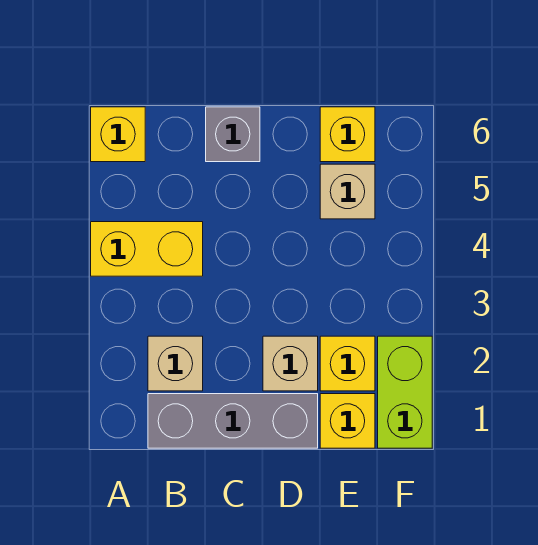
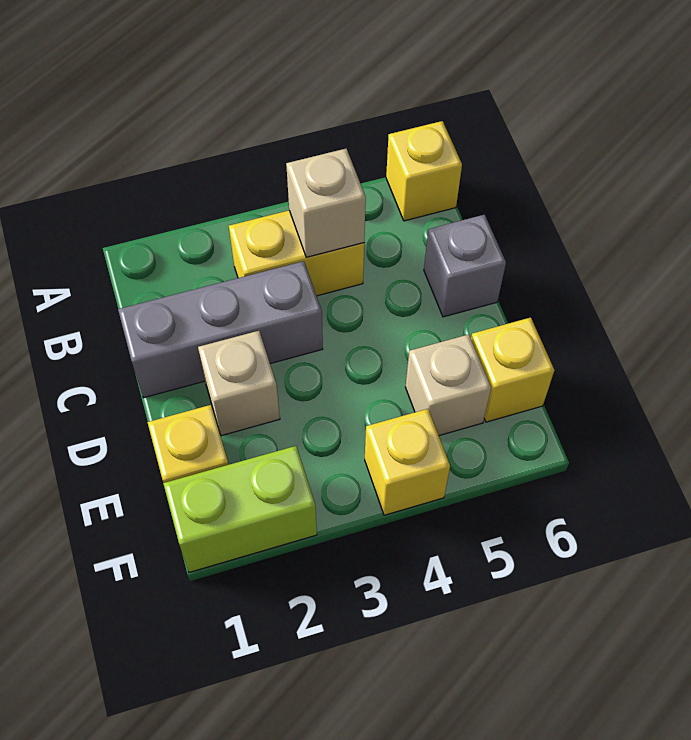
yellow 1x2 brick [91,222,203,276] -> yellow 1x2 brick turned to [229,211,364,296]
grey 1x3 brick [148,394,318,448] -> grey 1x3 brick turned to [118,261,323,398]
tan 1x1 brick [148,336,203,391] -> tan 1x1 brick moved to [286,149,366,257]
yellow 1x1 brick [320,336,375,391] -> yellow 1x1 brick moved to [365,409,450,515]

